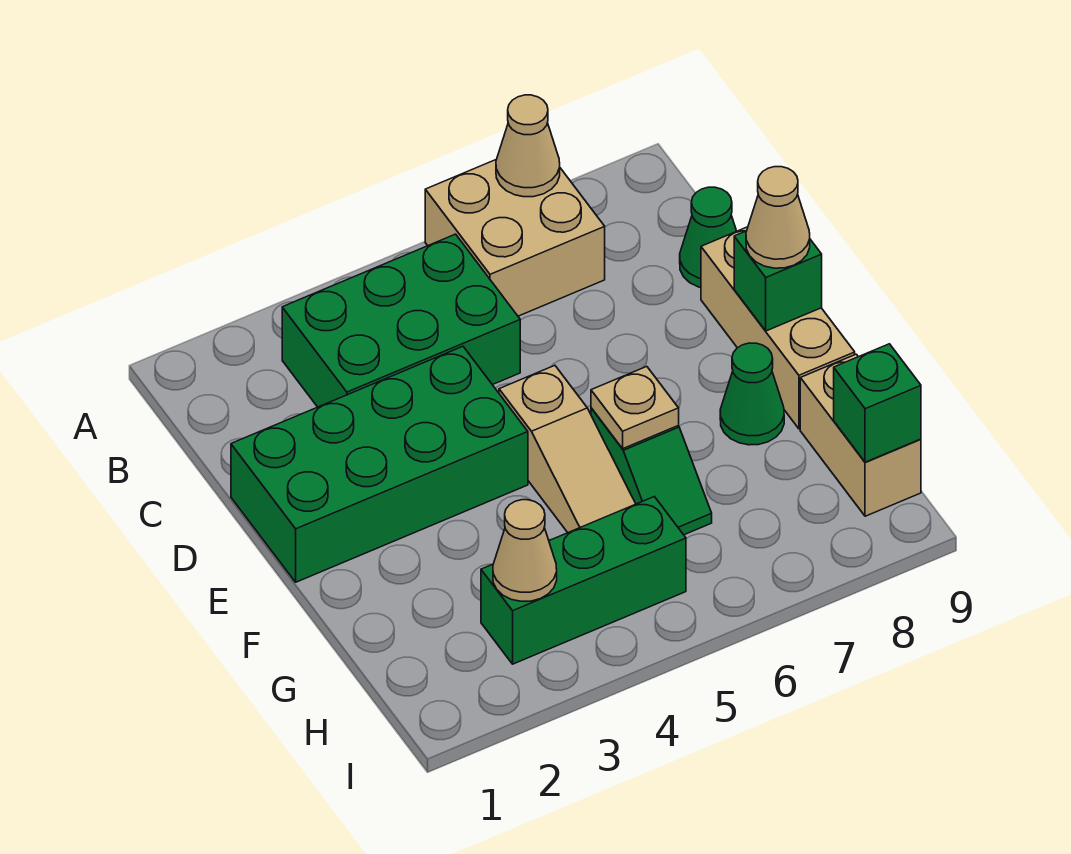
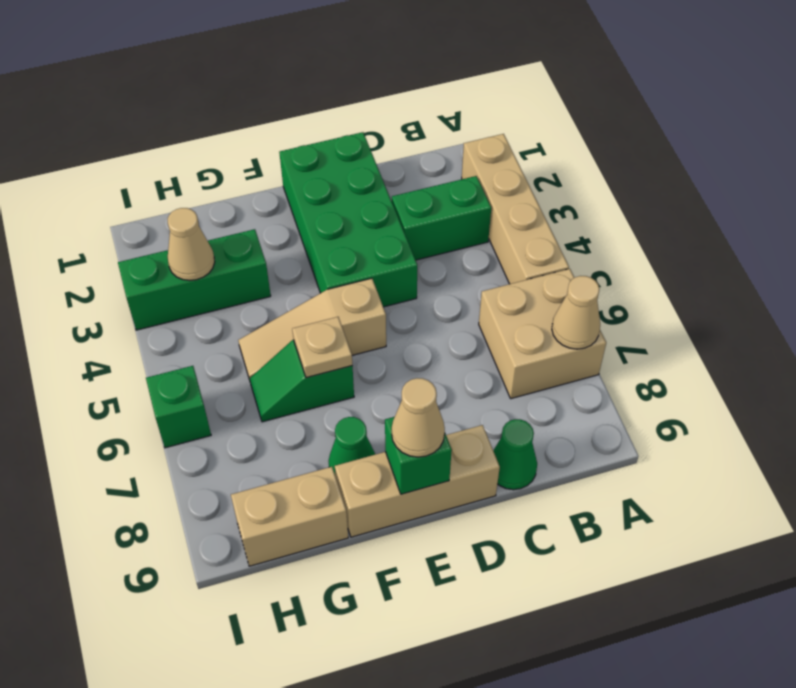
none -> tan 1x4 brick [462,134,569,284]
green 2x3 brick [282,234,520,407] -> green 1x2 brick [392,176,491,260]
green 1x3 brick [481,497,686,664] -> green 1x3 brick turned to [118,229,271,330]
green 1x1 brick [834,344,921,462] -> green 1x1 brick moved to [146,366,211,448]

